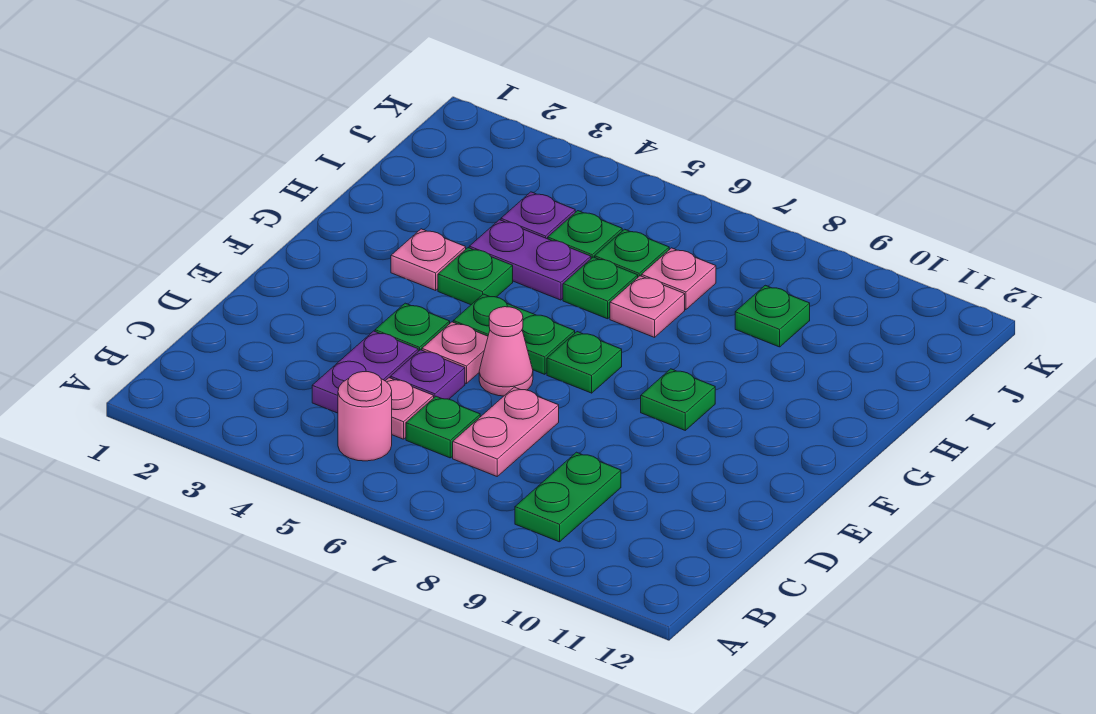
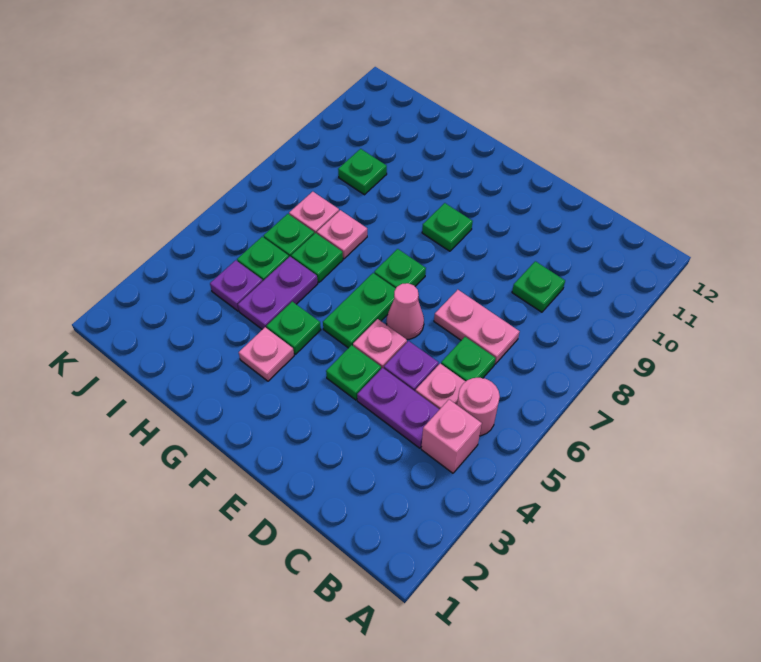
none -> pink 1x1 brick [421,400,482,473]
green 1x2 plate [515,452,621,542] -> green 1x1 plate [512,261,565,312]

